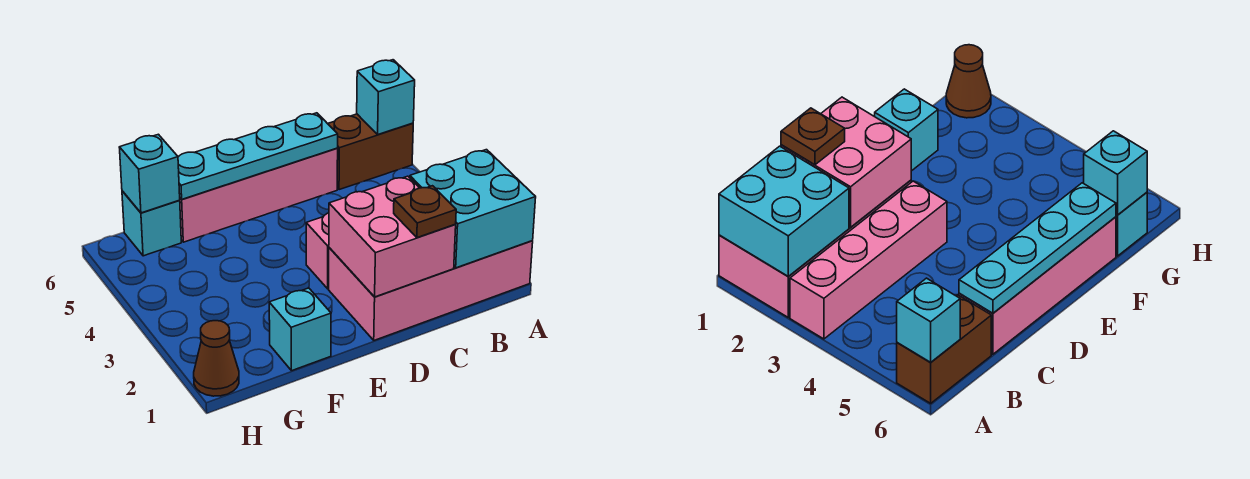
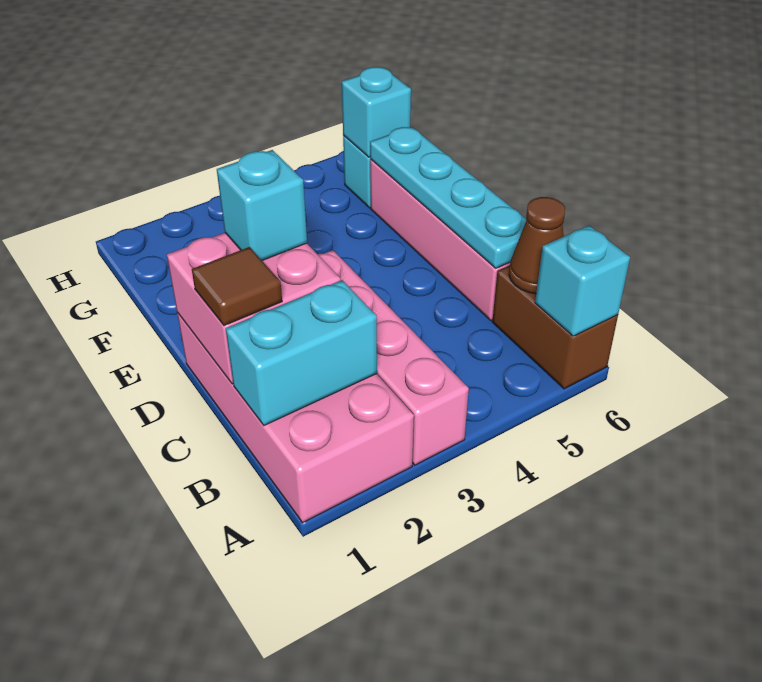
cyan 2x2 brick [410,150,536,268] -> cyan 1x2 brick [226,280,377,425]
brown 1x1 plate [394,186,456,238] -> brown 1x1 tile [192,247,282,326]
cyan 1x1 brick [269,288,331,371] -> cyan 1x1 brick moved to [217,150,307,260]
brown 1x1 cone [194,321,239,396] -> brown 1x1 cone moved to [509,197,565,294]

